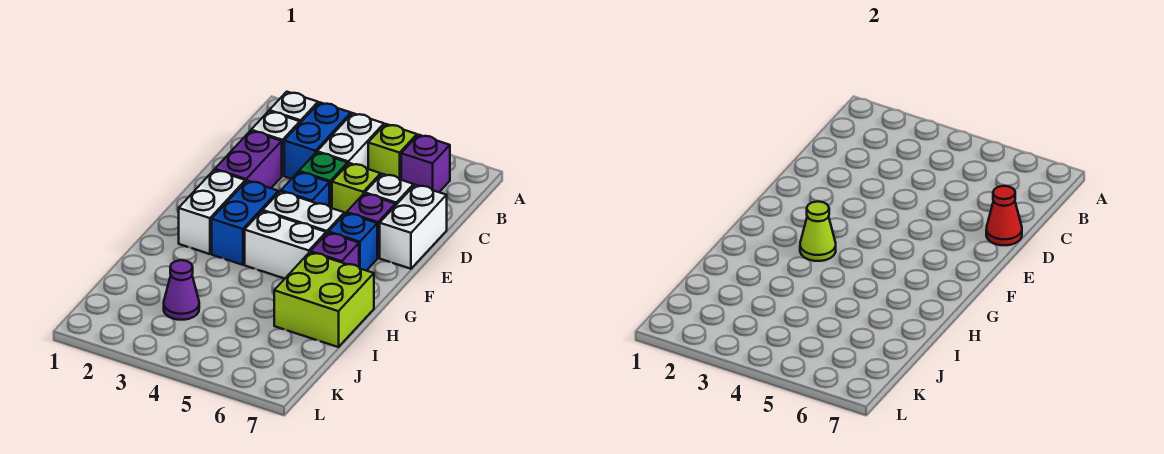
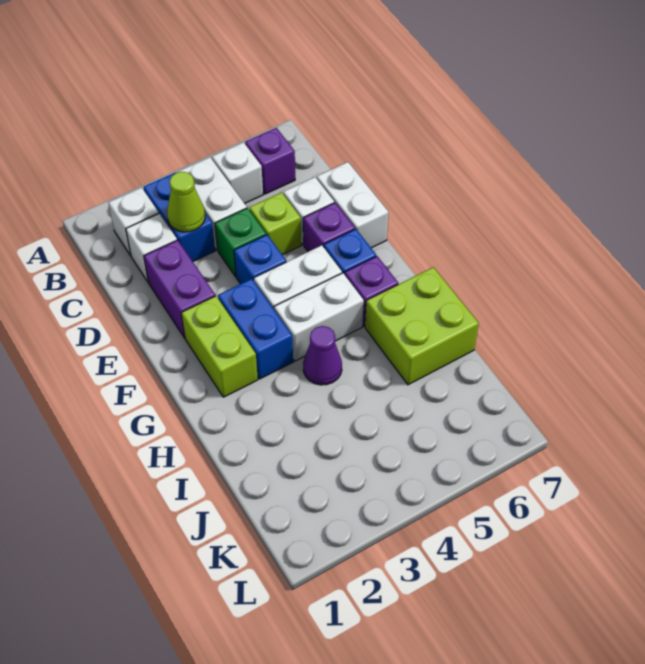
lime 1x1 brick [368,124,417,180] -> white 1x1 brick [212,142,263,204]
red 1x1 cone [986,186,1022,245] -> none
white 1x2 brick [179,170,245,254] -> lime 1x2 brick [181,296,258,397]
lime 1x1 cone [800,201,836,261] -> lime 1x1 cone moved to [167,172,205,232]
purple 1x1 cone [164,260,199,320] -> purple 1x1 cone moved to [303,326,342,385]

